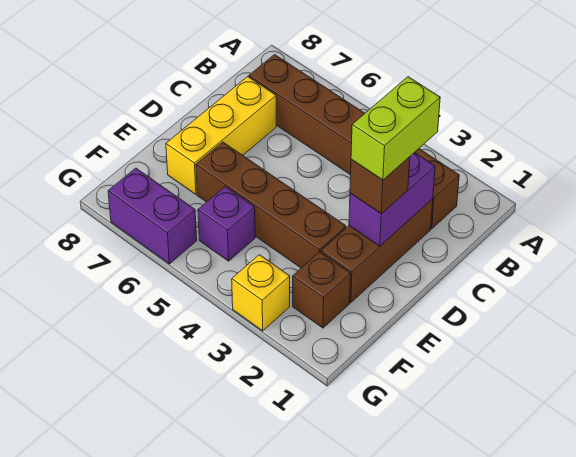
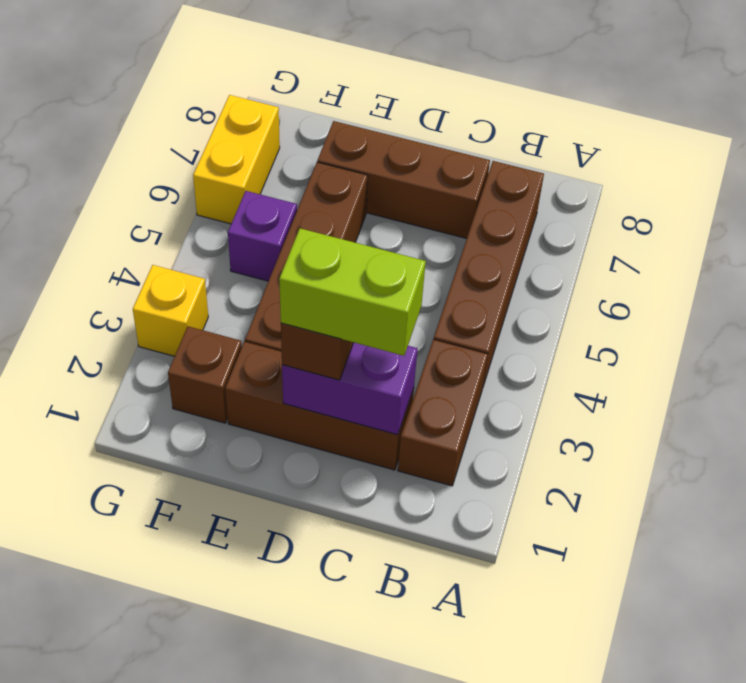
yellow 1x3 brick [166,77,276,194] -> brown 1x3 brick [317,121,490,239]
purple 1x2 brick [108,168,197,264] -> yellow 1x2 brick [193,95,280,224]

